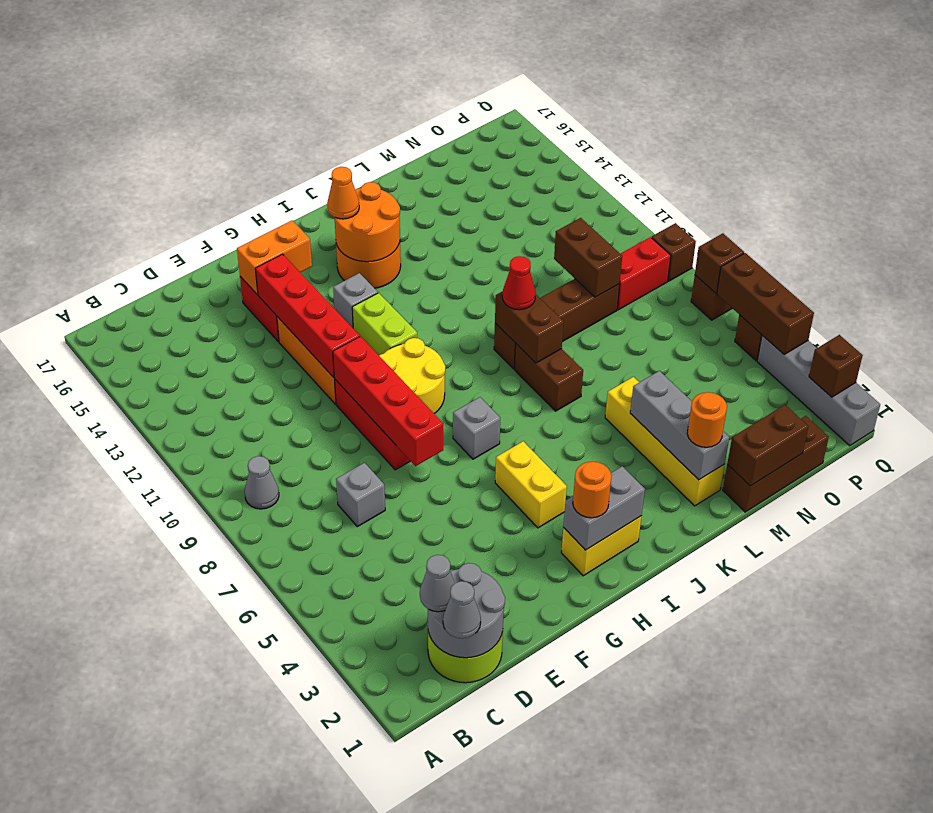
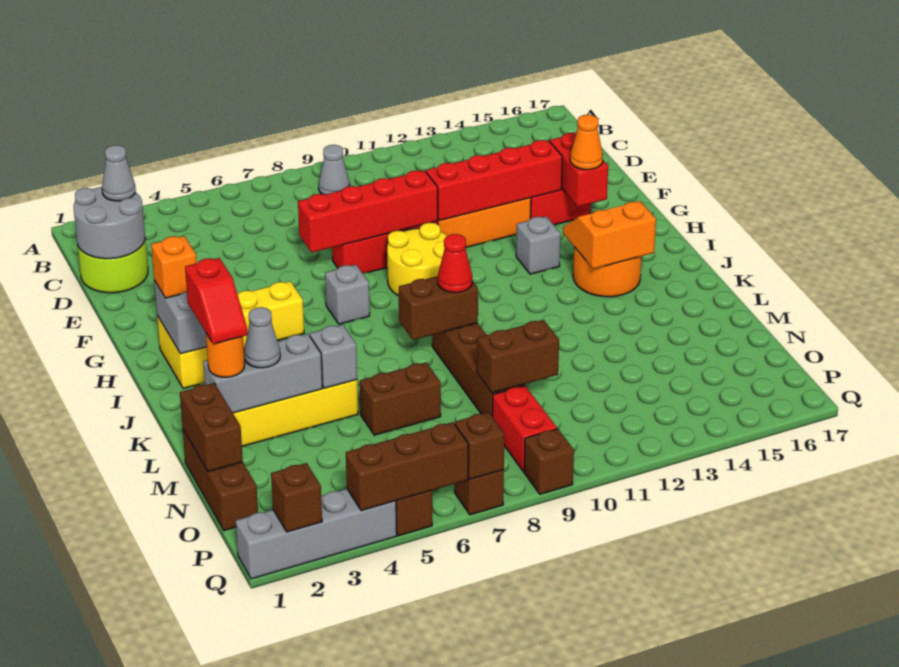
grey 1x1 cone [443,581,481,638] -> grey 1x1 cone moved to [244,307,280,368]
grey 1x1 brick [336,463,385,527] -> grey 1x1 brick moved to [310,325,357,388]
orange 1x2 brick [237,220,312,294] -> red 1x2 brick [550,133,608,207]
orange 1x1 round brick [573,462,612,518] -> orange 1x1 brick [151,236,197,298]
lime 1x2 brick [352,293,417,355] -> none
orange 2x2 round brick [335,182,400,262] -> orange 2x2 slope [563,201,656,269]
orange 1x1 cone [327,167,359,219] -> orange 1x1 cone moved to [570,115,603,170]
none -> red 1x2 slope [185,258,248,344]
brown 1x2 brick [515,344,583,411] -> brown 1x2 brick moved to [360,363,441,435]

